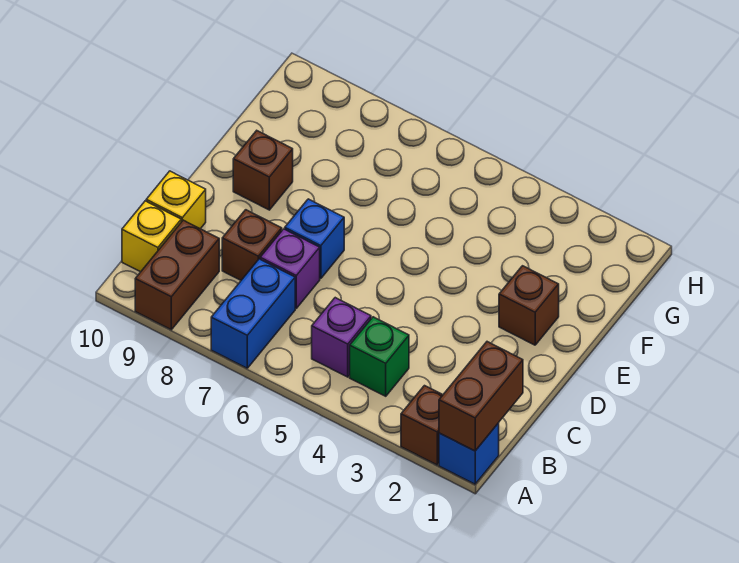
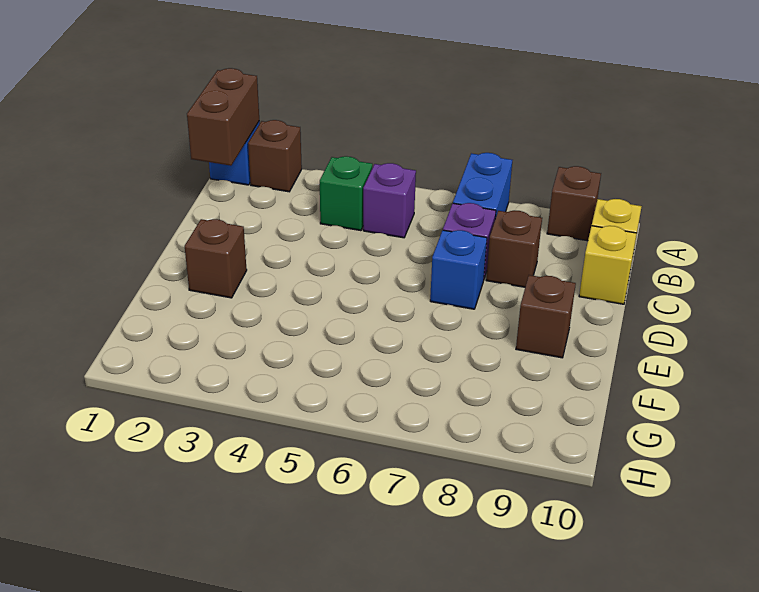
brown 1x2 brick [135,220,219,330] -> brown 1x1 brick [547,166,601,241]

